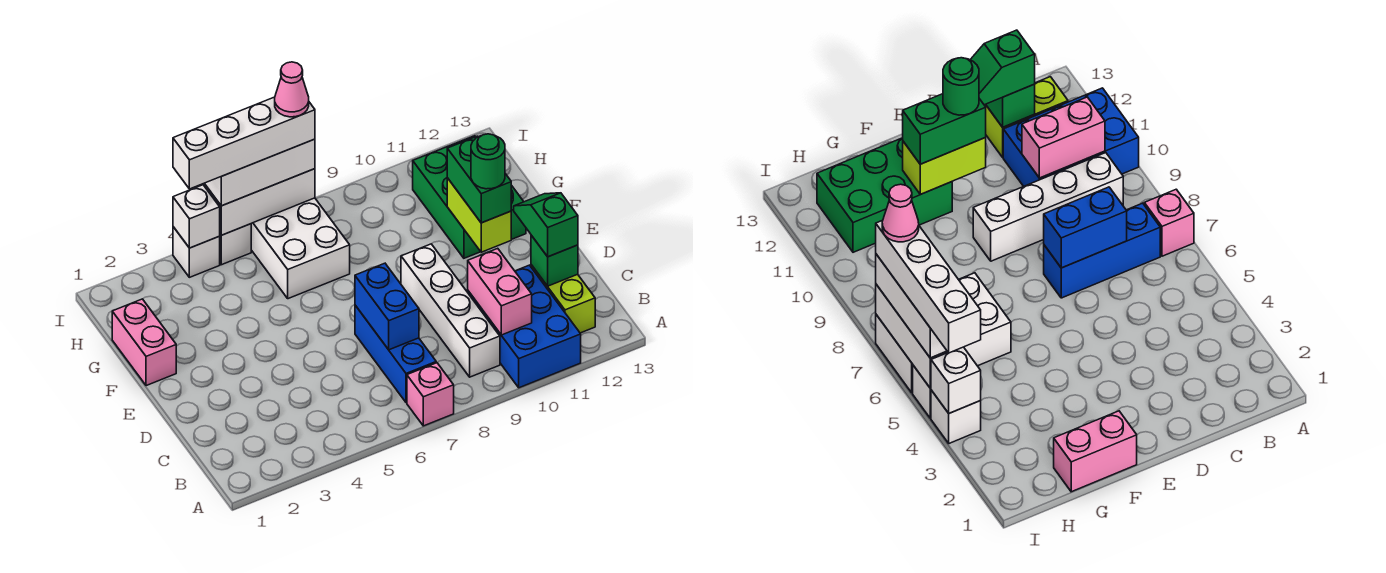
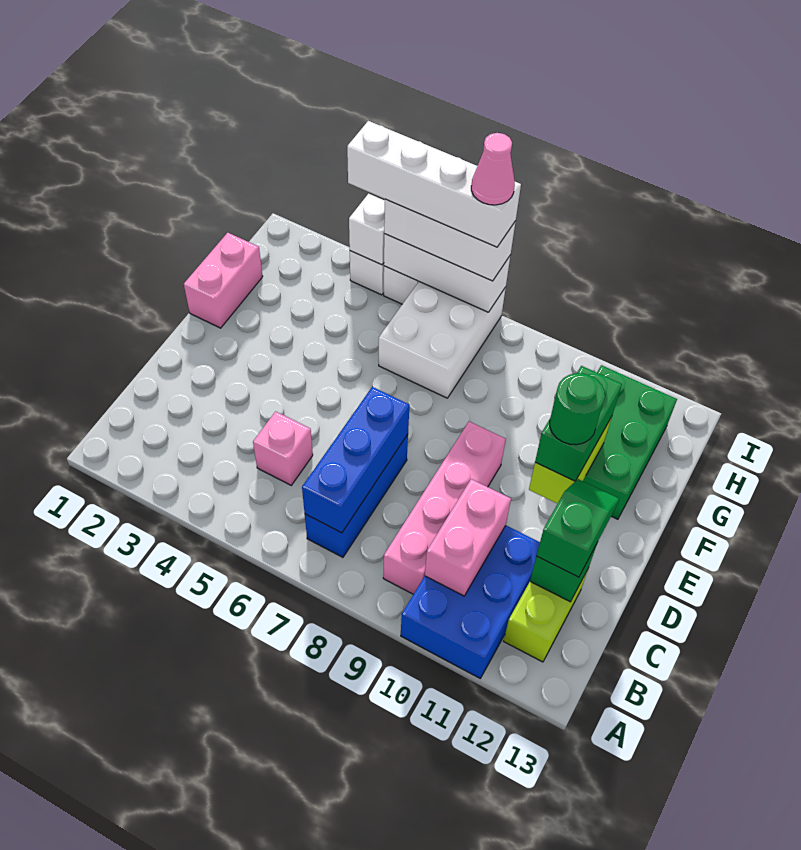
pink 1x1 brick [407,363,454,426] -> pink 1x1 brick moved to [253,411,313,485]
white 1x4 brick [401,244,500,377] -> pink 1x4 brick [383,421,506,594]
blue 1x2 brick [355,263,419,350] -> blue 1x3 brick [302,387,410,533]

